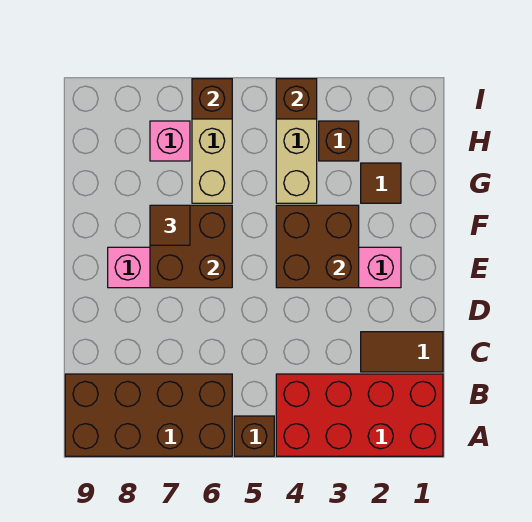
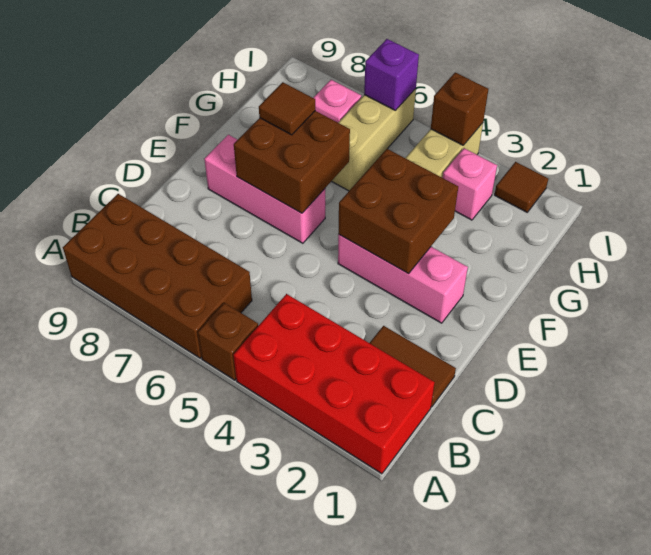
brown 1x1 tile [361,163,401,203] -> brown 1x1 tile moved to [495,162,548,212]
brown 1x1 brick [319,121,359,161] -> pink 1x1 brick [443,148,497,220]
brown 1x1 brick [192,79,232,119] -> purple 1x1 brick [364,39,419,111]

